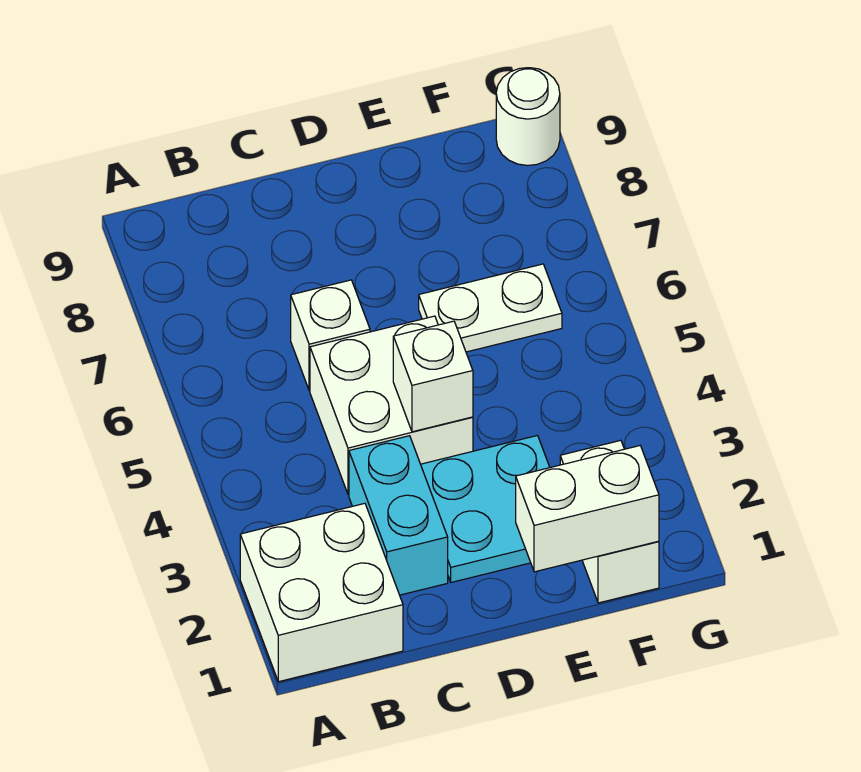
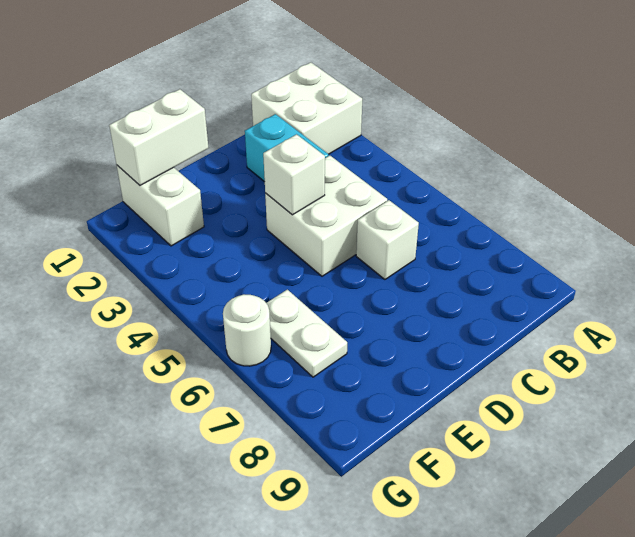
cyan 2x2 plate [421,436,550,582] -> none
white 1x2 plate [419,264,562,352] -> white 1x2 plate turned to [267,290,347,377]
white 1x1 round brick [496,68,560,165] -> white 1x1 round brick moved to [223,294,271,366]

